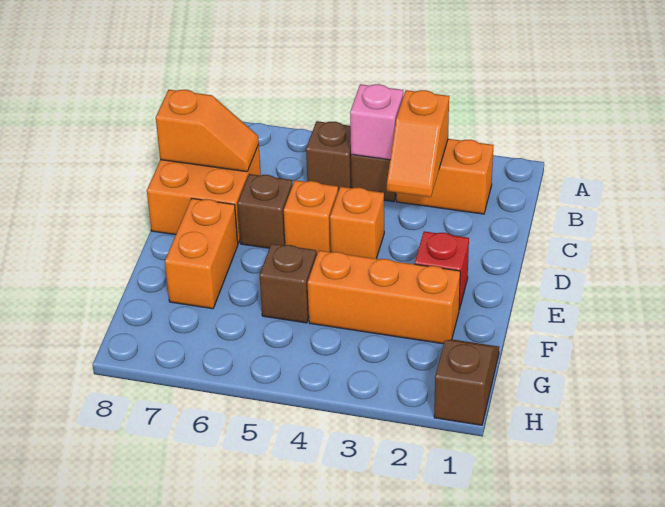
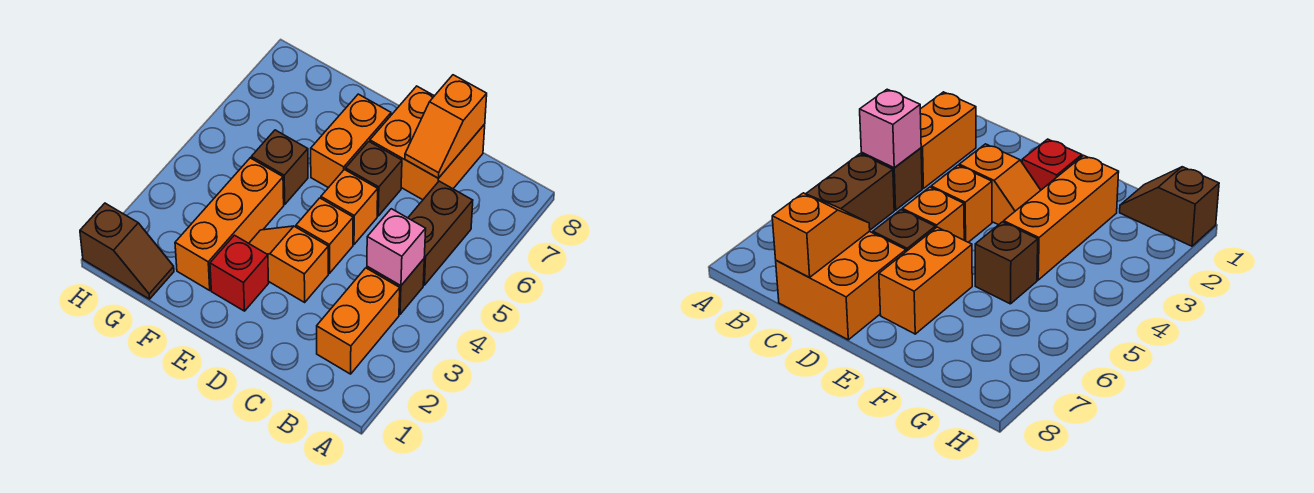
orange 1x2 slope [387,90,449,197] -> orange 1x2 slope moved to [249,226,328,302]
brown 1x1 brick [306,121,352,192] -> brown 1x2 brick [408,181,473,285]
orange 1x2 brick [165,198,238,309] -> orange 1x2 brick turned to [311,94,391,188]

